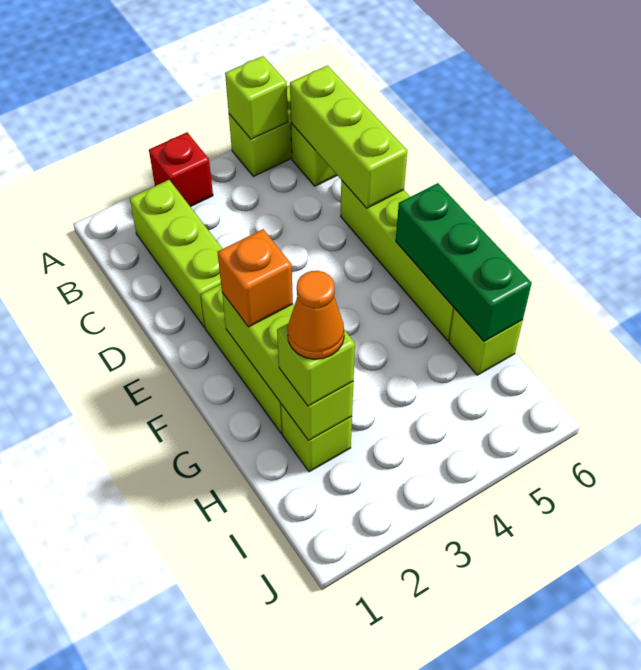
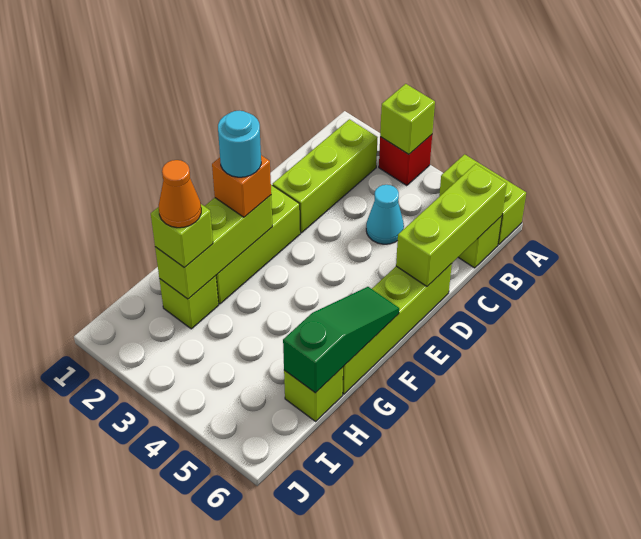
lime 1x1 brick [225,56,288,139] -> lime 1x1 brick moved to [380,84,435,154]
none -> cyan 1x1 cone [366,185,404,244]
none -> cyan 1x1 round brick [218,111,261,177]
green 1x3 brick [396,183,532,341] -> green 1x3 slope [283,287,399,393]

